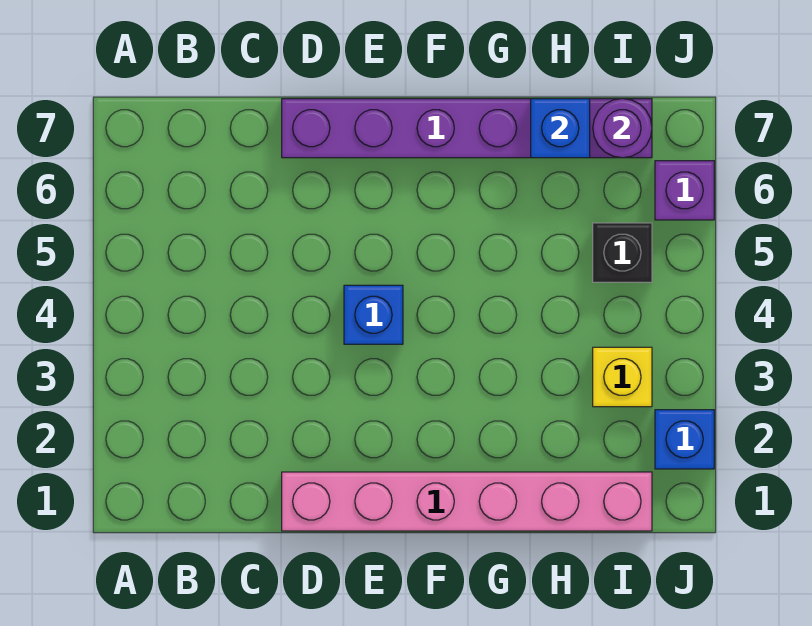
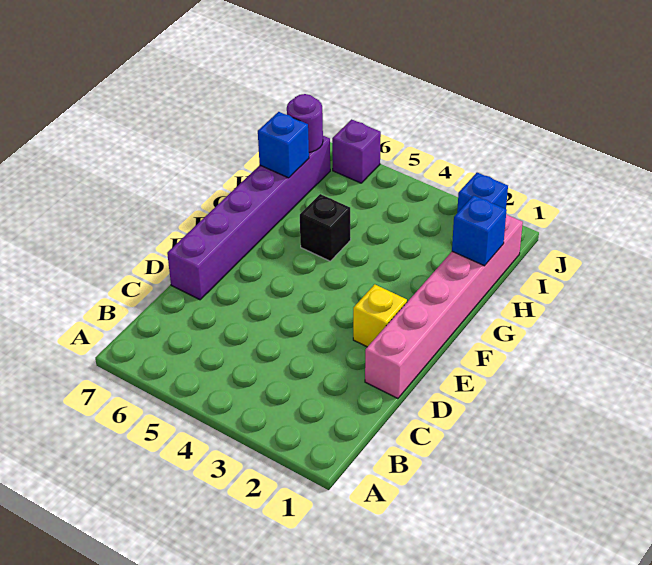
blue 1x1 brick [344,285,403,344] -> blue 1x1 brick moved to [452,195,507,266]
yellow 1x1 brick [593,347,652,407] -> yellow 1x1 brick moved to [353,284,407,347]
black 1x1 brick [593,223,652,282] -> black 1x1 brick moved to [300,194,351,261]

